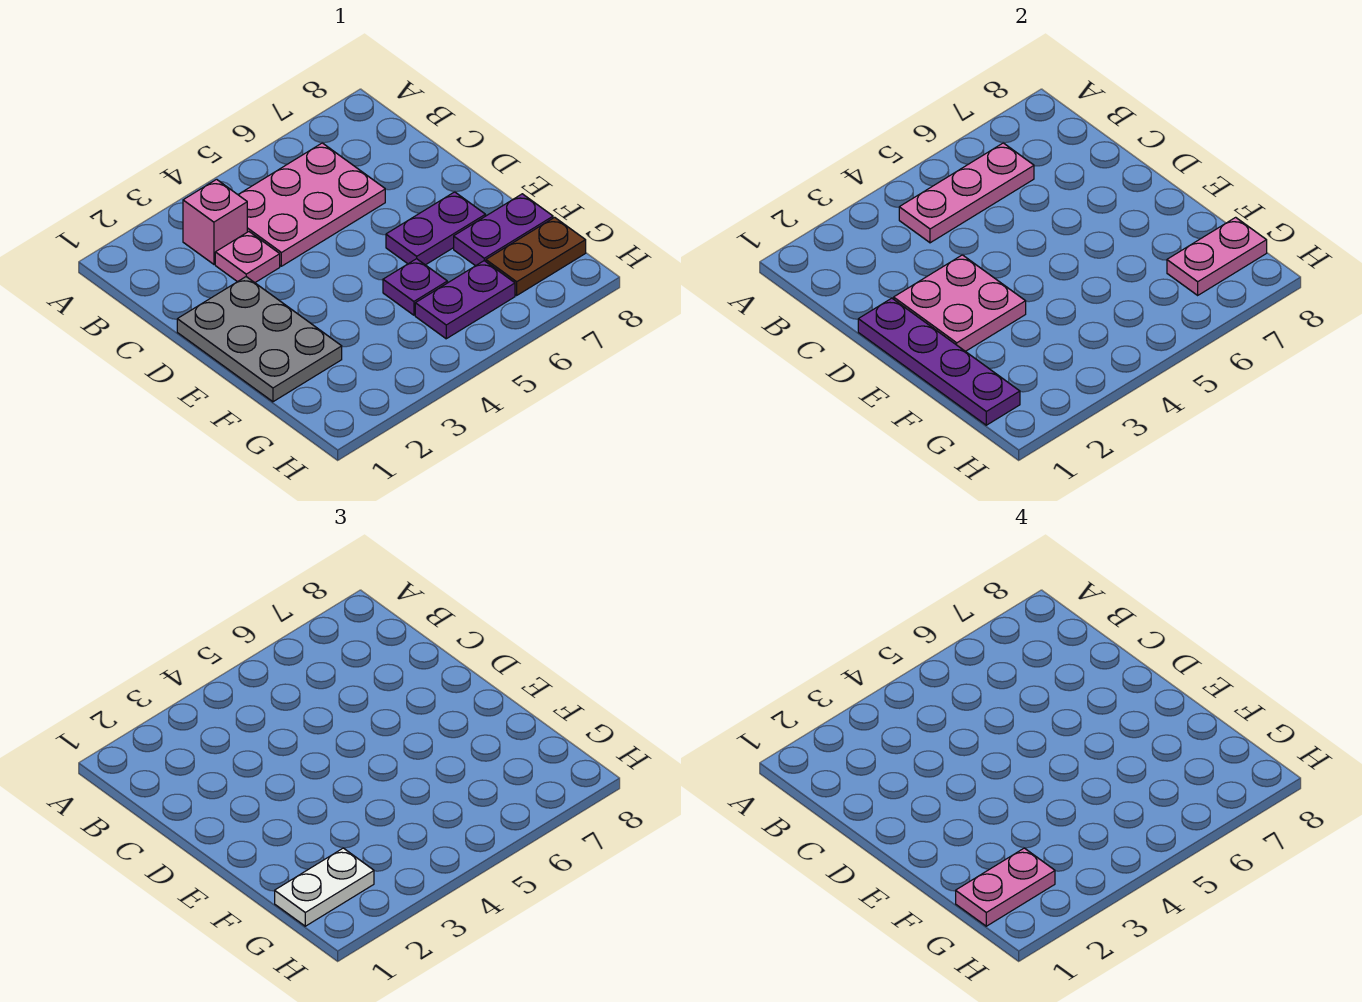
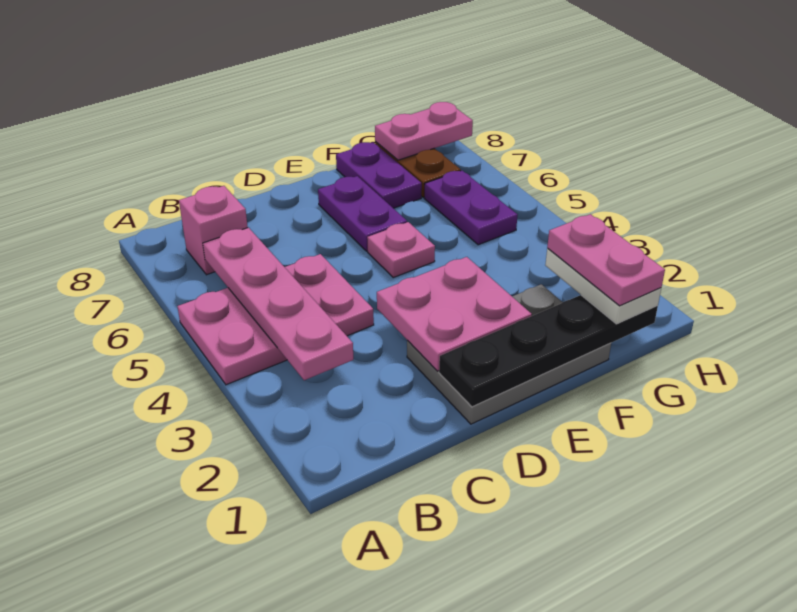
pink 1x1 brick [183,179,247,264] -> pink 1x1 brick moved to [179,186,248,275]
pink 2x3 plate [238,143,385,266] -> pink 2x3 plate turned to [177,254,374,385]
pink 1x3 plate [899,143,1034,243] -> pink 1x4 plate [203,228,353,380]
pink 1x1 plate [215,232,280,283] -> pink 1x1 plate moved to [367,222,435,278]
purple 1x4 plate [858,298,1020,425] -> black 1x4 plate [439,295,658,407]
purple 1x1 plate [383,259,447,315] -> none
pink 1x2 plate [1167,217,1267,295] -> pink 1x2 plate turned to [375,102,473,160]

